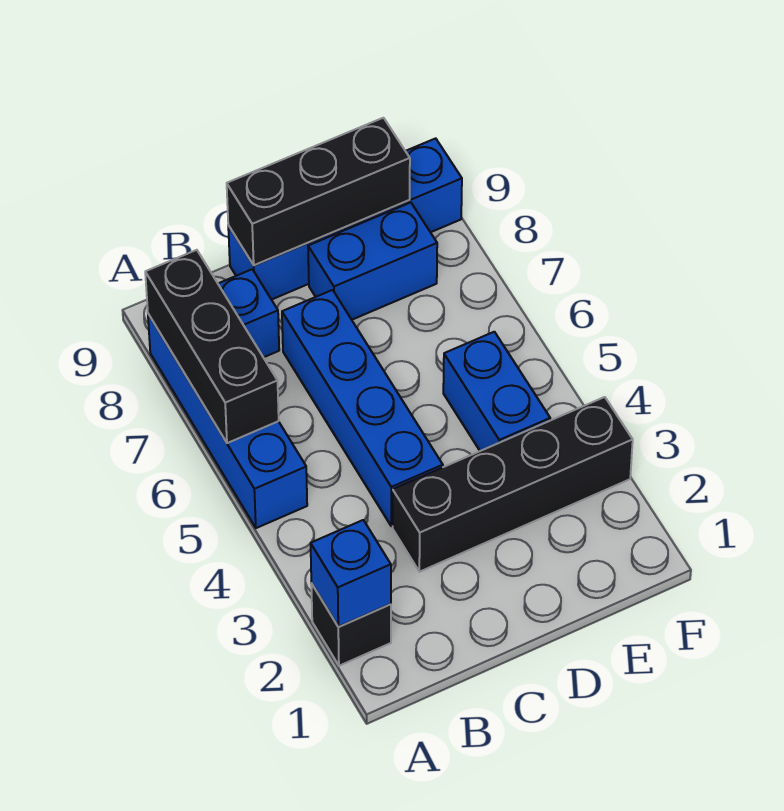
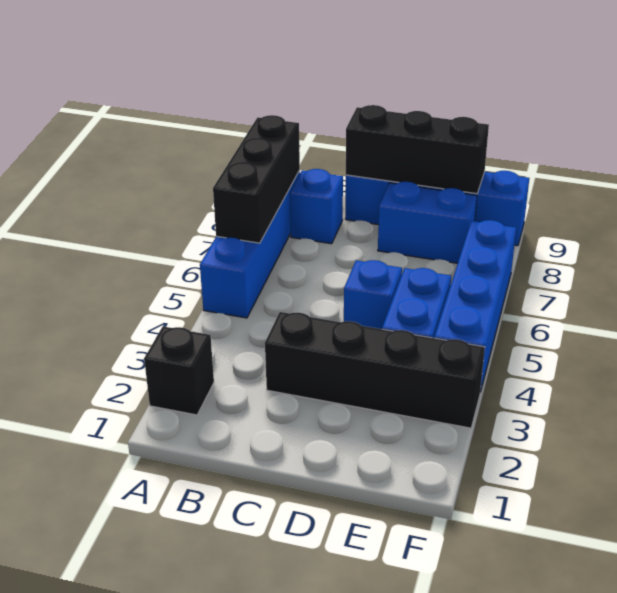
blue 1x1 brick [311,520,391,627] -> blue 1x1 brick moved to [344,260,402,329]
blue 1x4 brick [282,290,443,526] -> blue 1x4 brick moved to [434,220,516,392]

